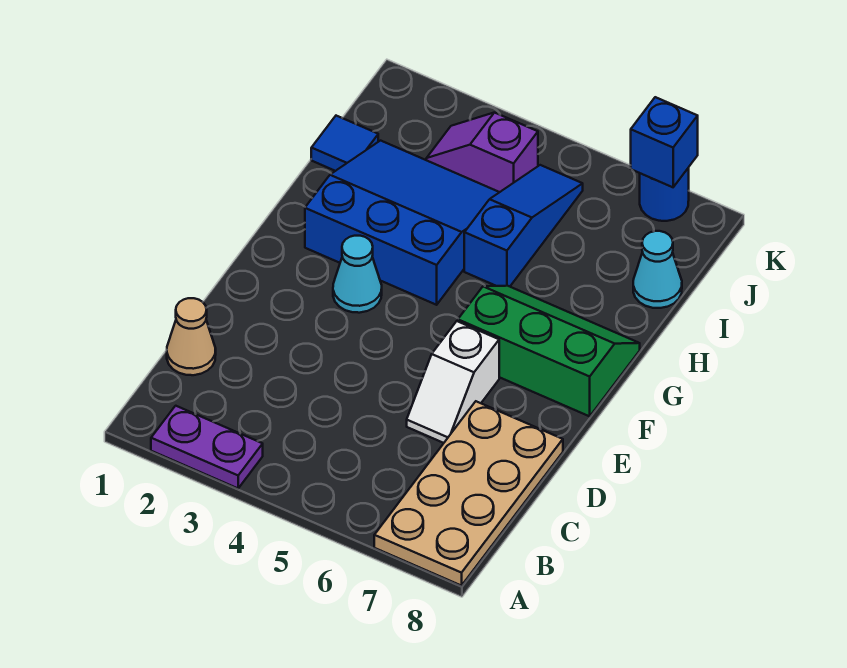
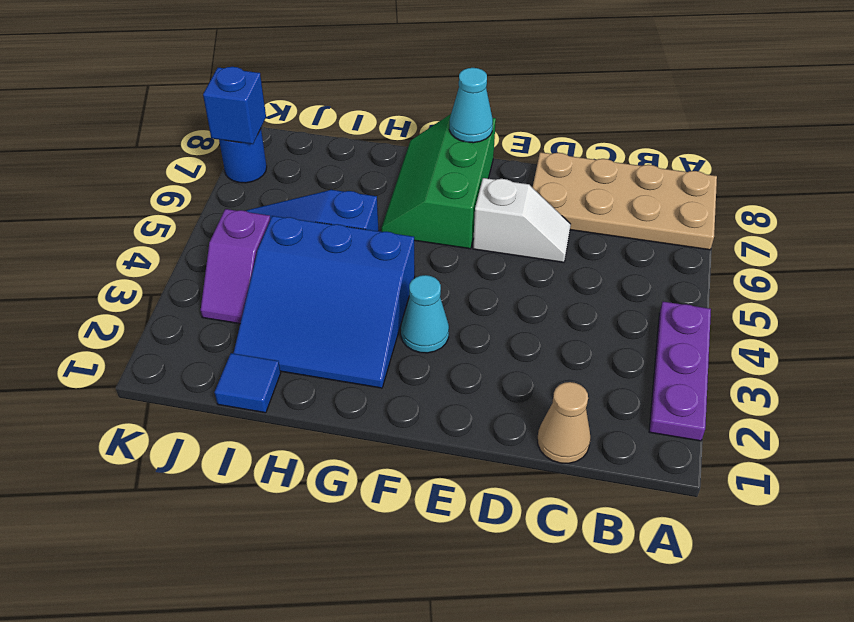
purple 1x2 plate [151,406,263,488] -> purple 1x3 plate [649,302,711,441]
blue 3x3 slope [305,141,499,305] -> blue 3x3 slope turned to [234,216,415,388]
cyan 1x1 cone [633,231,682,308] -> cyan 1x1 cone moved to [449,68,493,143]

